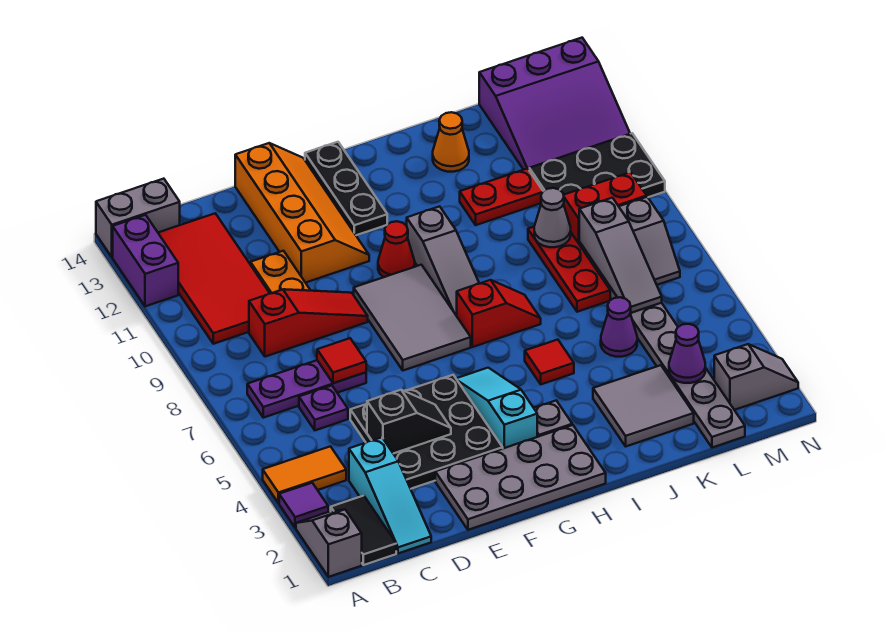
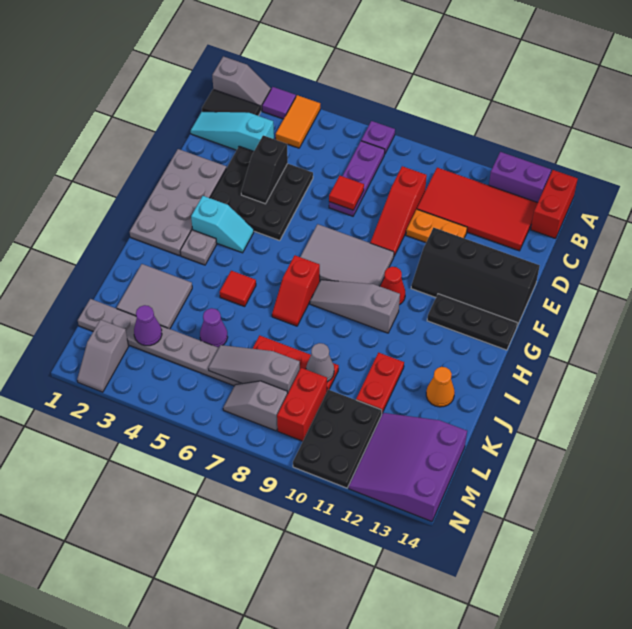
grey 1x2 brick [96,179,180,257] -> red 1x2 brick [531,170,578,239]
purple 1x1 plate [299,386,348,430] -> purple 1x1 plate moved to [361,121,395,153]
orange 2x4 slope [235,143,369,283] -> black 2x4 slope [411,228,540,326]
cyan 1x3 slope [456,368,537,448] -> cyan 1x2 slope [191,196,254,253]

